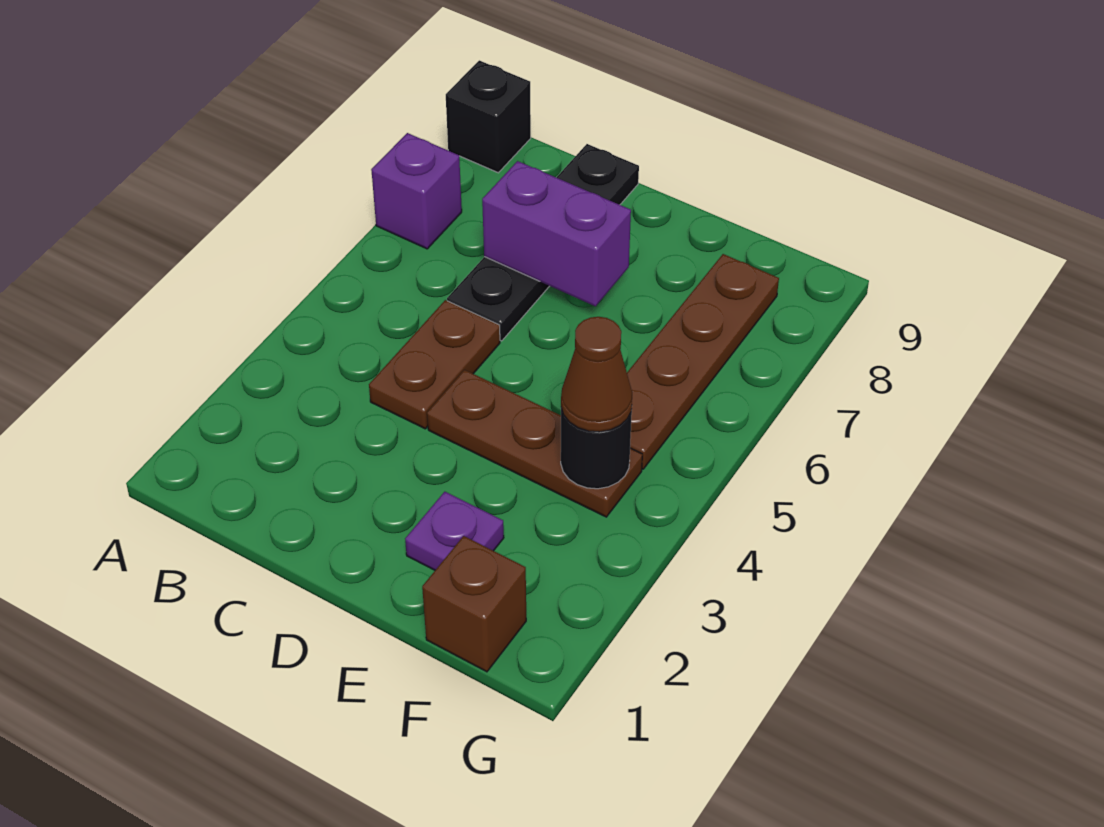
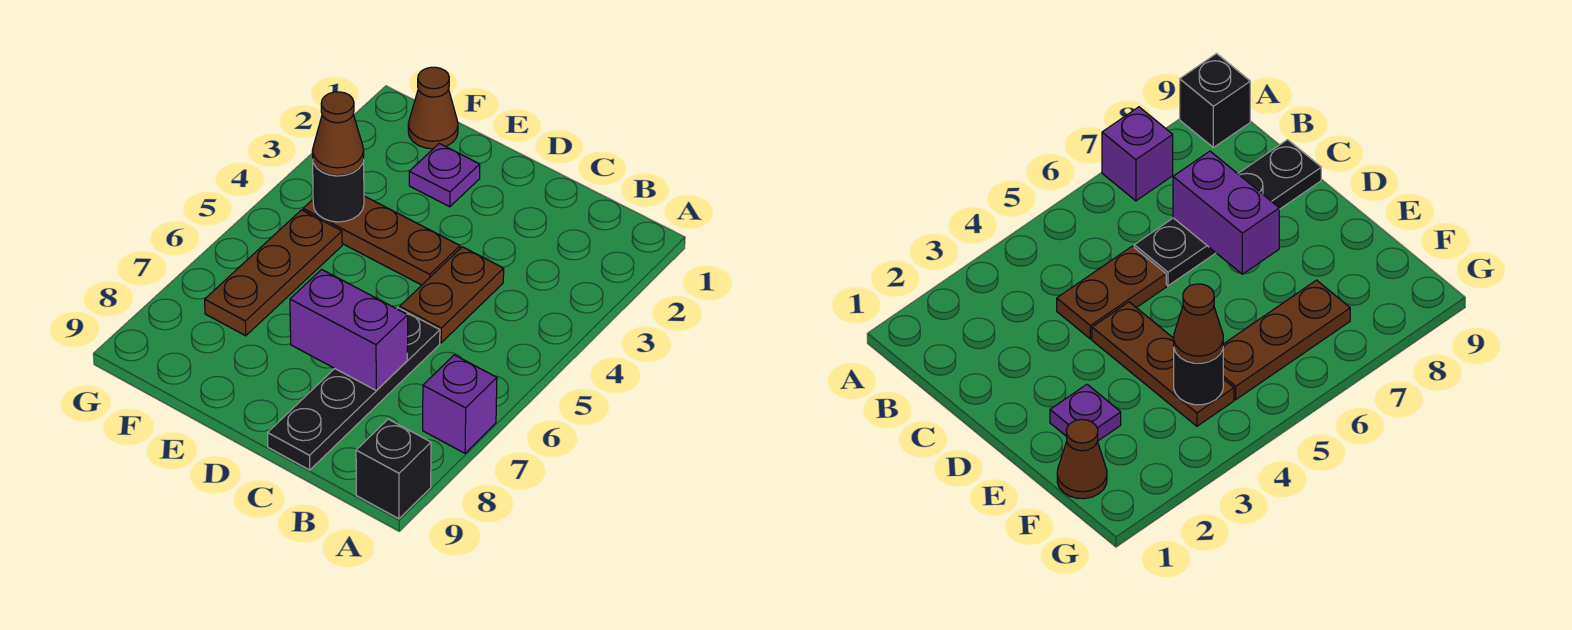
brown 1x1 brick [422,536,526,672] -> brown 1x1 cone [408,67,458,149]
brown 1x4 plate [627,254,779,469] -> brown 1x3 plate [205,210,342,336]

